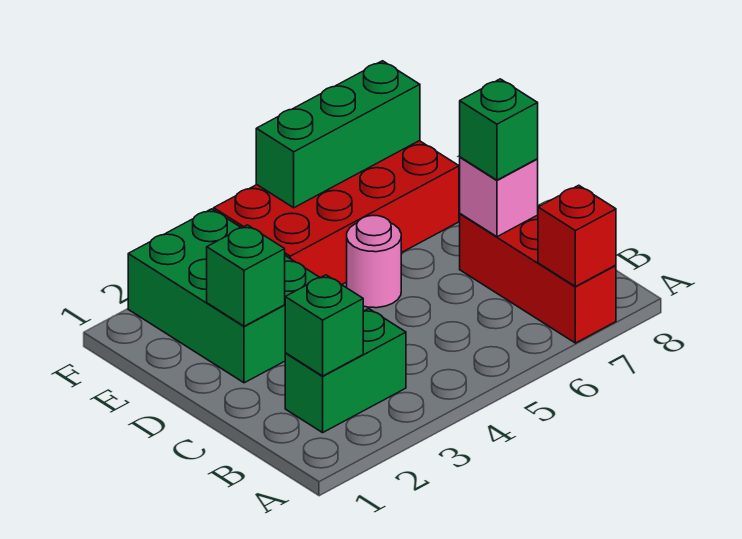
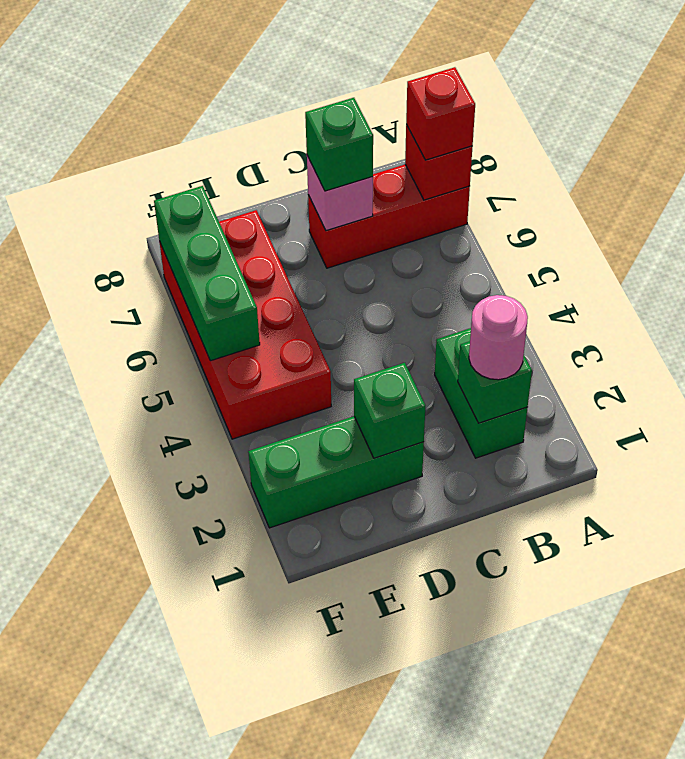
none -> red 1x1 brick [406,67,475,160]
green 2x3 brick [128,209,320,383] -> green 1x3 brick [248,416,424,528]
pink 1x1 round brick [347,215,401,308] -> pink 1x1 round brick moved to [469,295,528,380]

